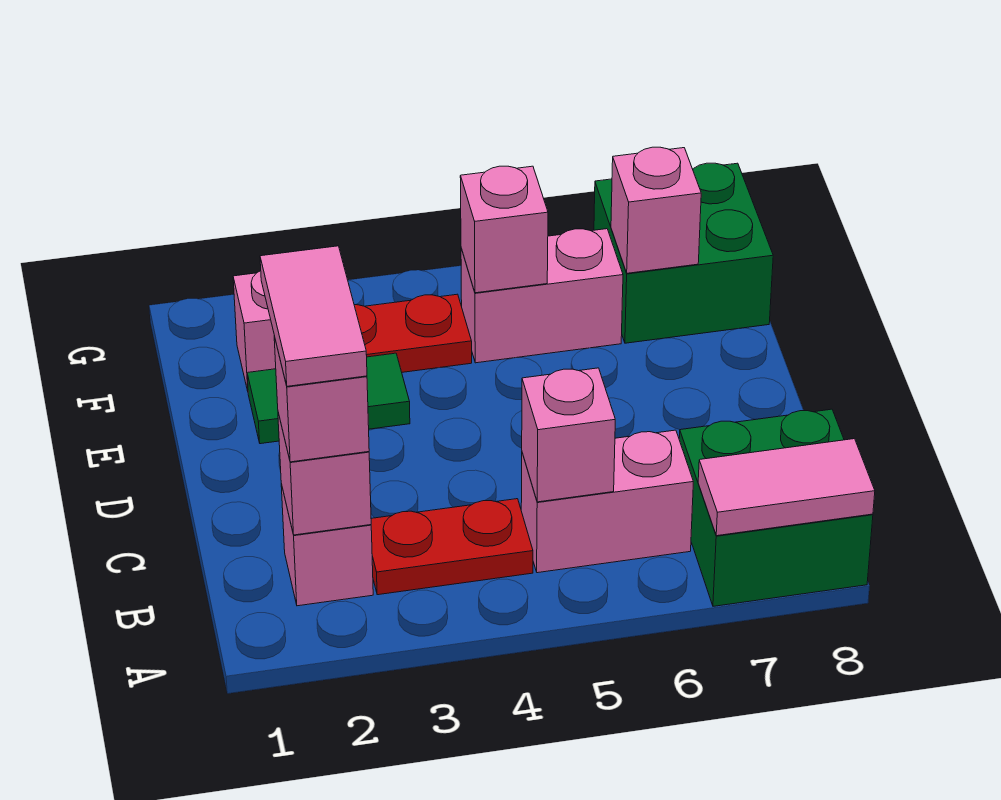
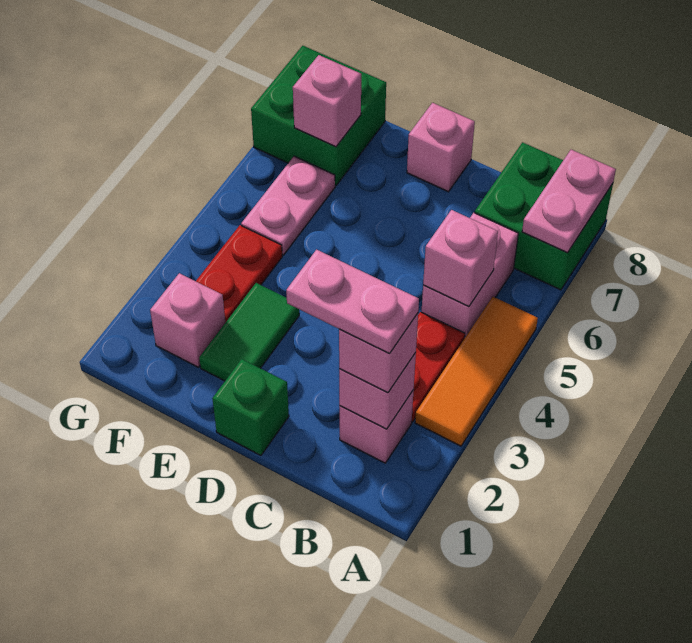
none -> orange 1x3 tile [415,297,538,446]
pink 1x2 tile [698,439,875,536] -> pink 1x2 plate [522,150,616,253]
pink 1x2 tile [260,246,367,386] -> pink 1x2 plate [286,250,419,354]
none -> green 1x1 brick [212,359,289,455]
pink 1x2 brick [461,229,623,363] -> pink 1x2 plate [241,156,335,255]
pink 1x1 brick [460,166,548,293] -> pink 1x1 brick moved to [407,103,475,192]

